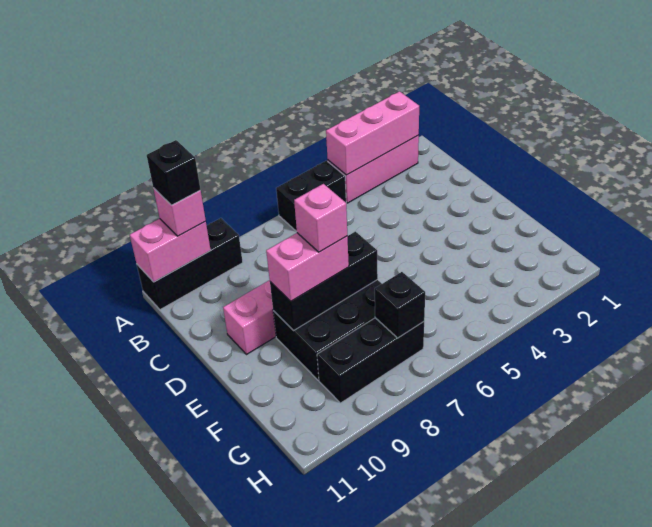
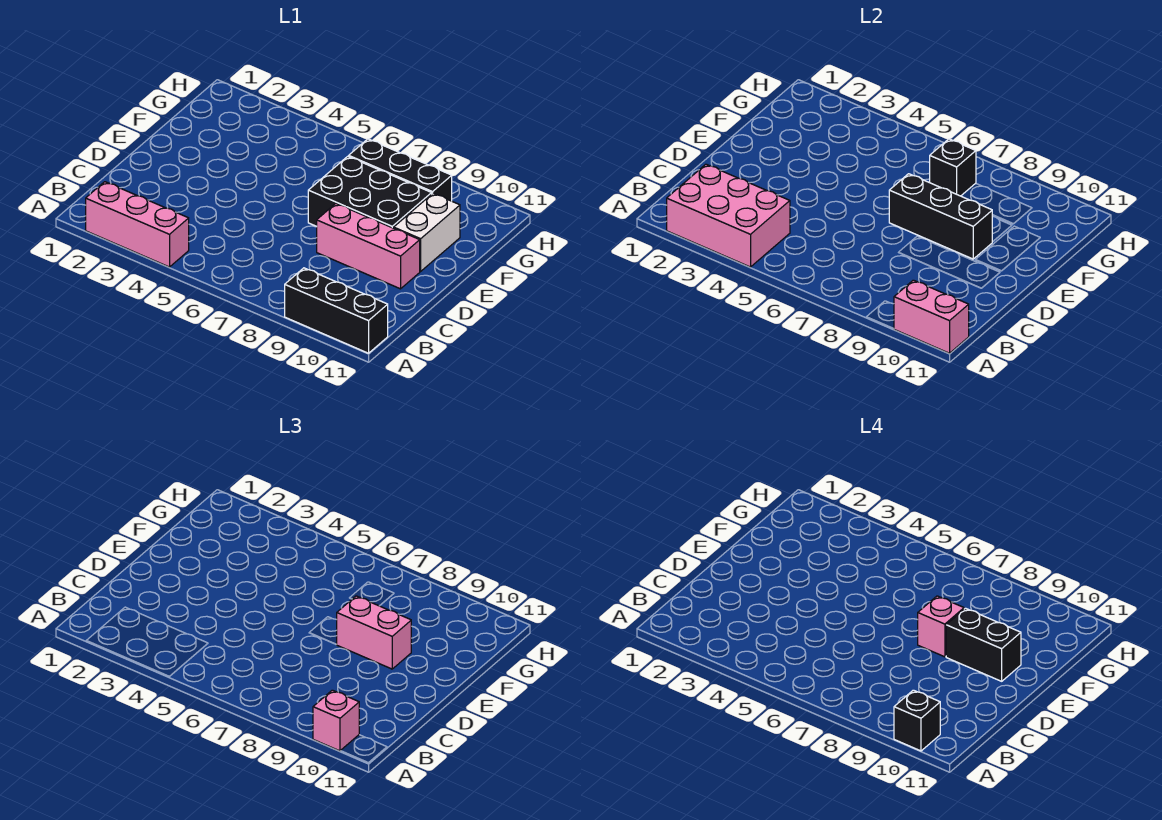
pink 1x3 brick [326,91,419,175] -> pink 2x3 brick [667,164,790,267]
black 1x2 brick [276,161,346,232] -> black 1x2 brick moved to [946,608,1021,681]
none -> white 1x2 brick [394,193,460,271]

